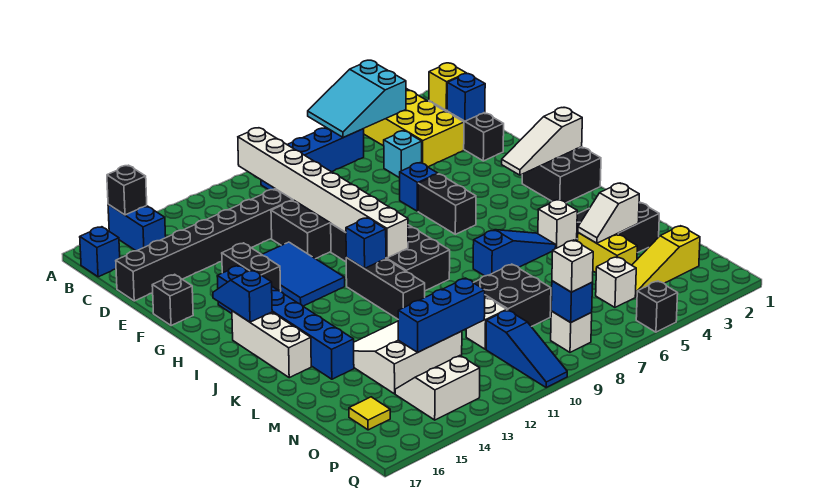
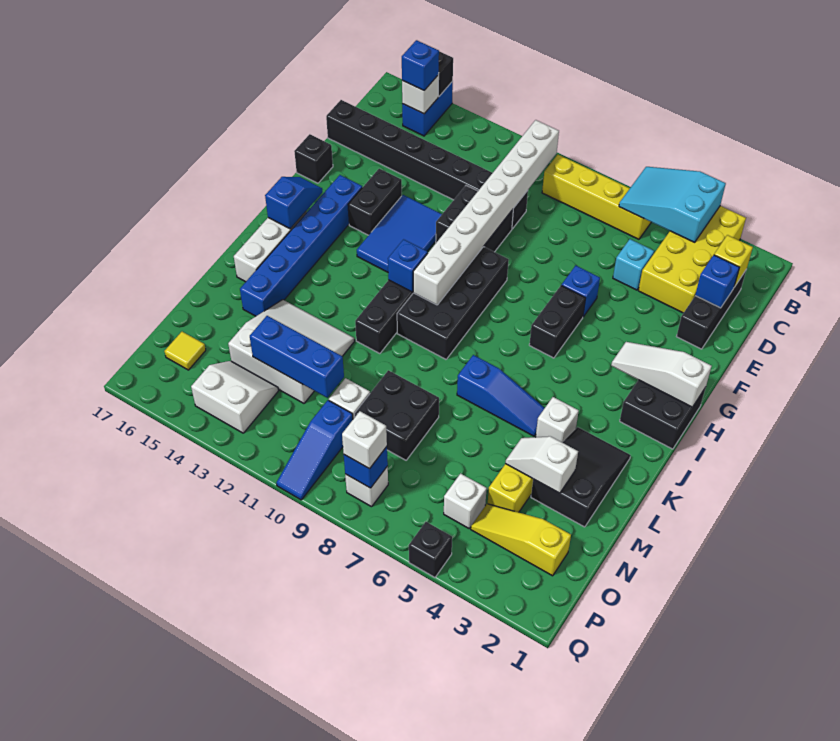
blue 1x4 brick [261,128,364,190] -> yellow 1x4 brick [542,154,651,239]
none -> white 1x1 brick [402,75,439,114]
blue 1x1 brick [80,227,120,277] -> blue 1x1 brick moved to [402,40,439,90]

